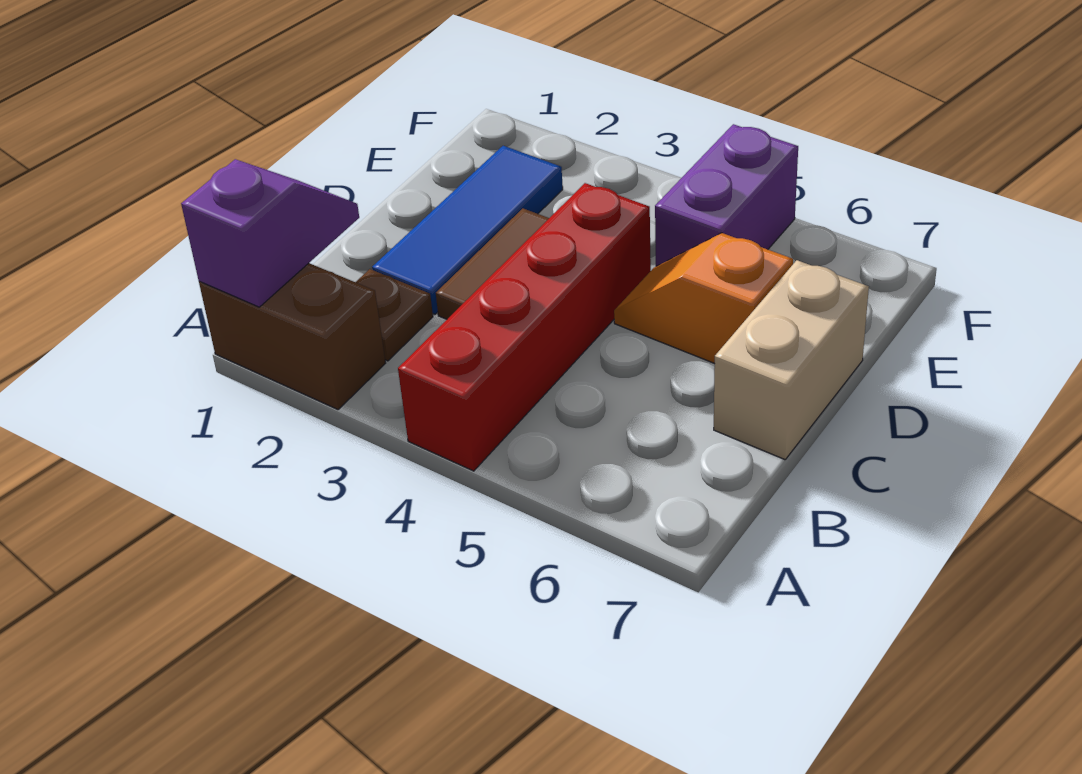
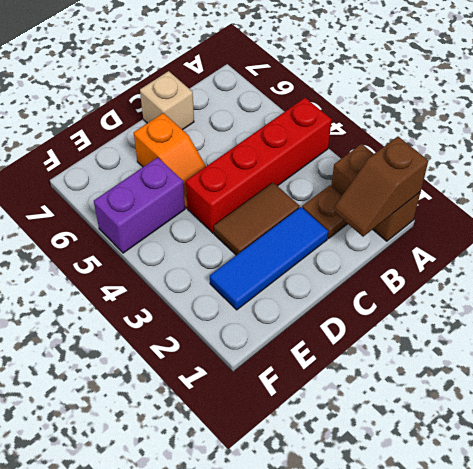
purple 1x2 slope [181,159,359,307] -> brown 1x2 slope [334,137,428,237]
tan 1x2 brick [714,260,869,460] -> tan 1x1 brick [140,71,194,130]

